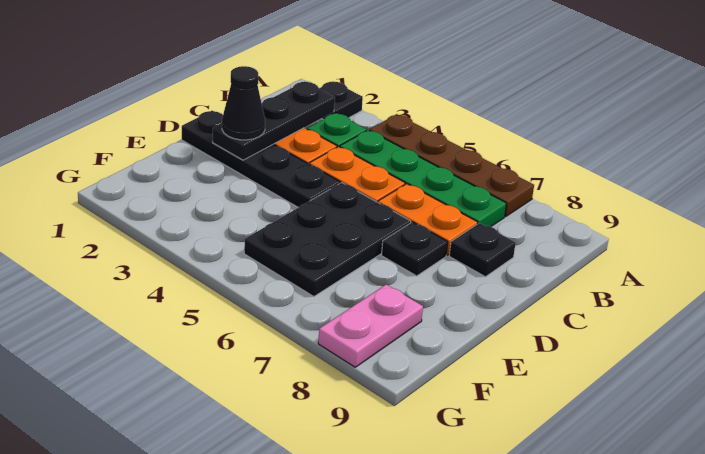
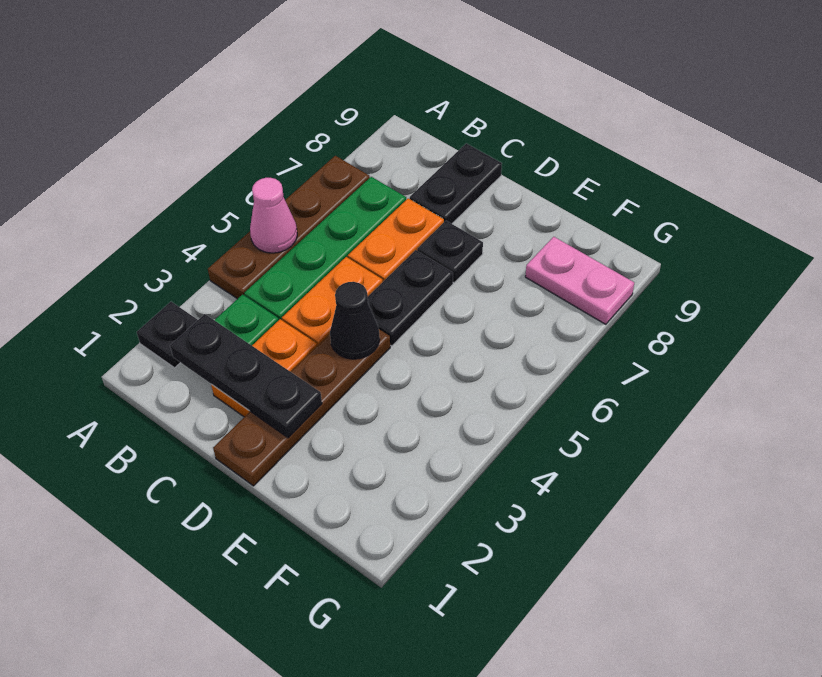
none -> pink 1x1 cone [250,178,297,253]
black 1x1 plate [449,223,516,277] -> black 1x2 plate [410,143,502,224]
black 1x4 plate [182,111,340,208] -> brown 1x4 plate [213,329,390,486]
black 1x1 cone [222,66,265,140] -> black 1x1 cone moved to [330,282,380,359]
black 2x3 plate [244,183,411,297] -> black 1x2 plate [368,250,453,346]

